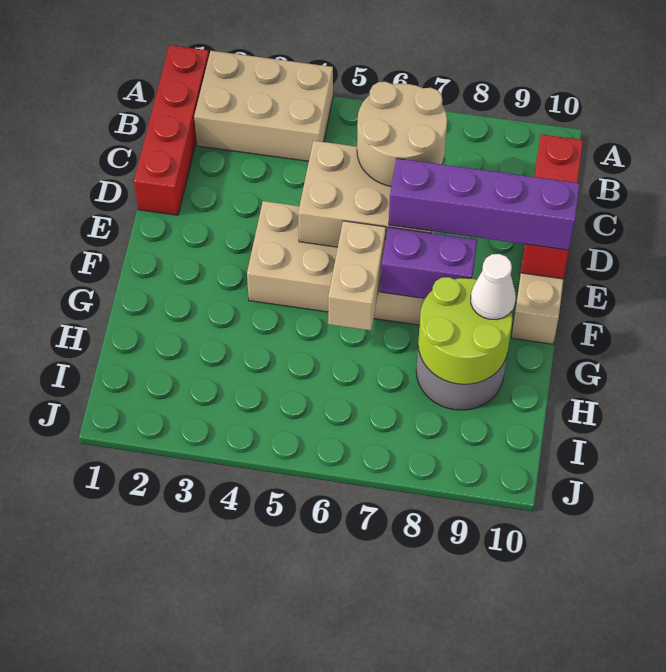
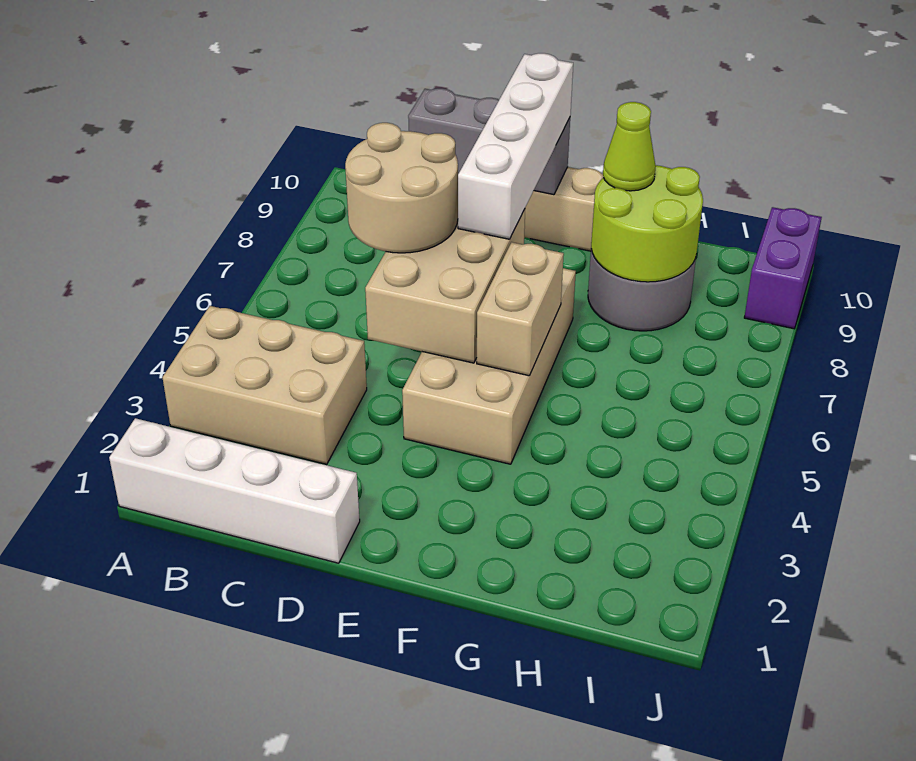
red 1x4 brick [134,45,209,215] -> white 1x4 brick [109,418,360,563]
tan 2x3 brick [194,51,333,161] -> tan 2x3 brick turned to [162,306,367,464]
red 1x3 brick [521,134,583,279] -> grey 1x3 brick [408,88,570,195]
purple 1x4 brick [389,158,580,250] -> white 1x4 brick [458,53,573,239]
tan 1x2 brick [328,221,386,331] -> tan 1x2 brick turned to [477,242,564,376]
purple 1x2 brick [380,227,477,298] -> purple 1x2 brick moved to [744,207,822,329]
white 1x1 cone [471,254,516,320] -> lime 1x1 cone [603,102,656,191]

